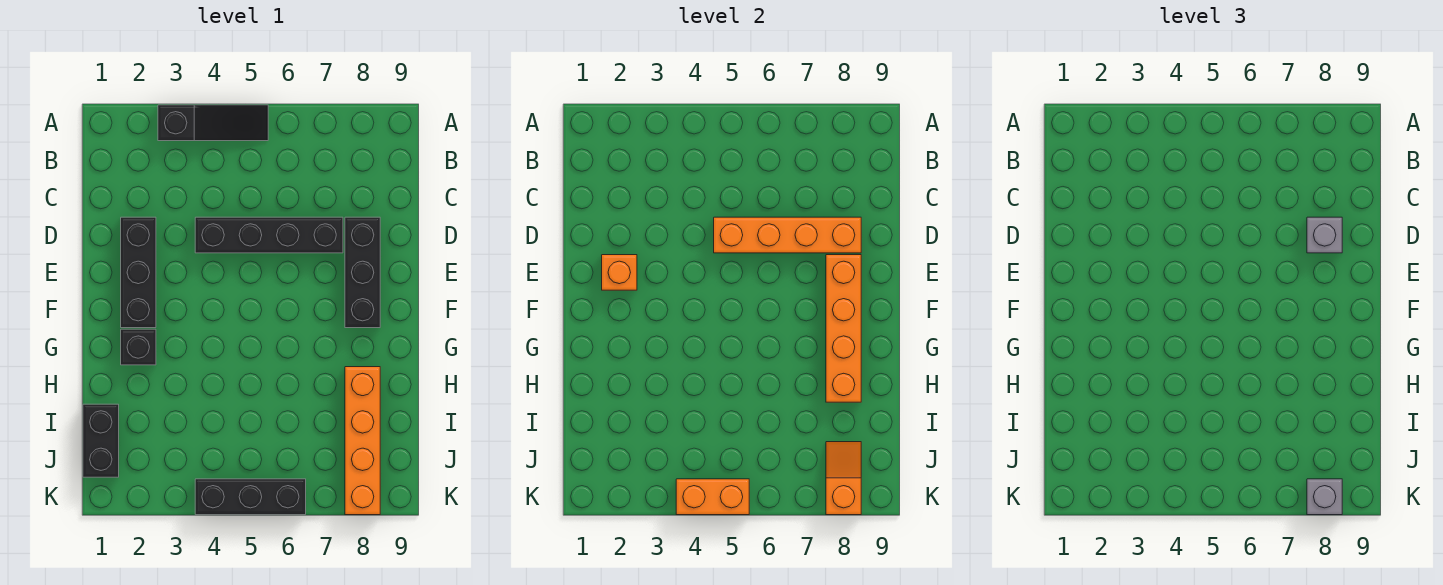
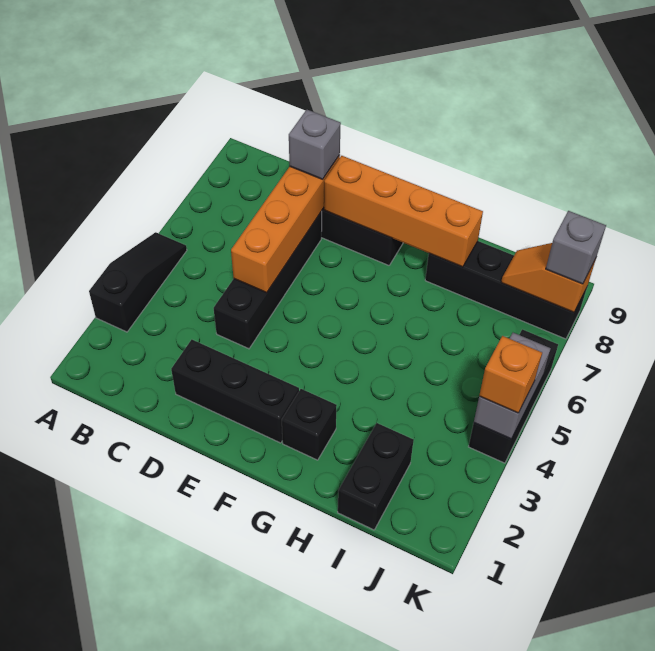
orange 1x1 brick [602,255,637,290] -> orange 1x1 brick moved to [479,336,542,413]
orange 1x4 brick [345,367,380,515] -> black 1x4 brick [425,241,587,339]
black 1x2 brick [83,404,119,477] -> black 1x2 brick turned to [338,423,414,530]
orange 1x2 brick [676,479,749,515] -> grey 1x2 brick [474,333,551,439]

